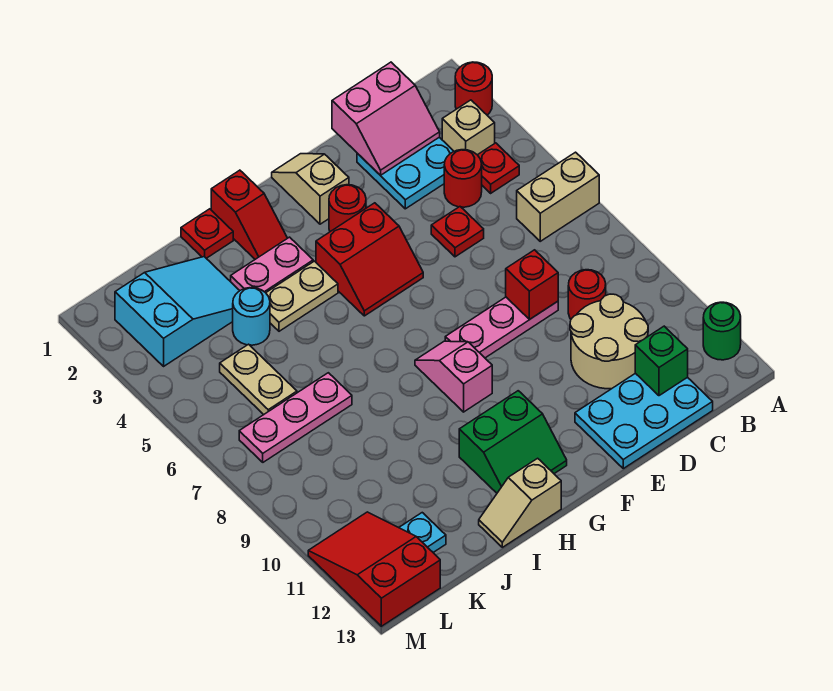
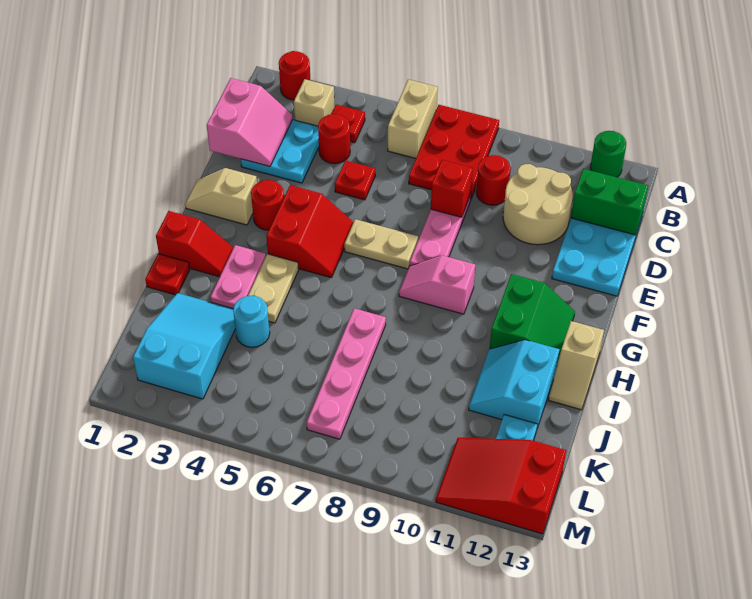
none -> red 2x3 plate [409,105,499,199]
green 1x1 brick [635,326,688,396] -> green 1x2 brick [571,169,648,235]
none -> cyan 2x2 slope [469,340,559,428]
pink 1x3 plate [239,373,352,462] -> pink 1x4 plate [307,308,386,439]
tan 1x2 plate [220,344,297,415] -> tan 1x2 plate moved to [344,219,418,269]

